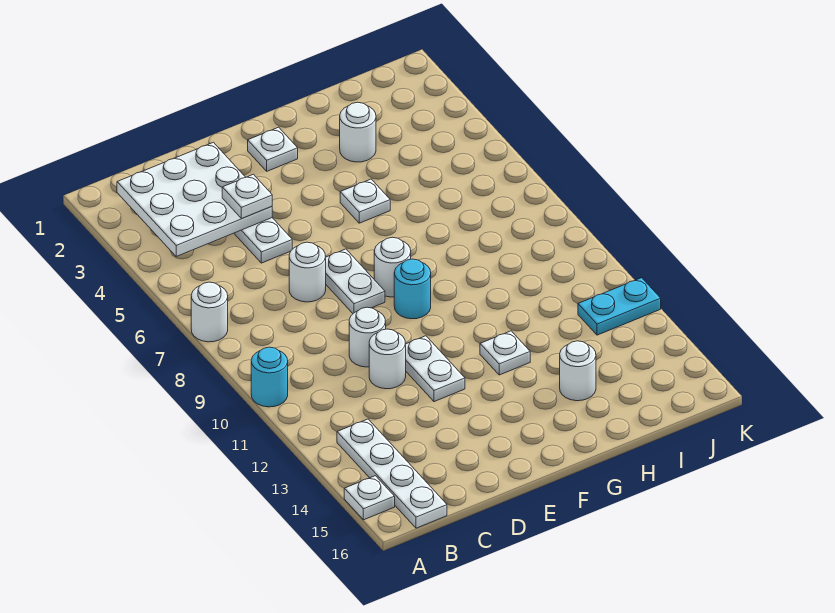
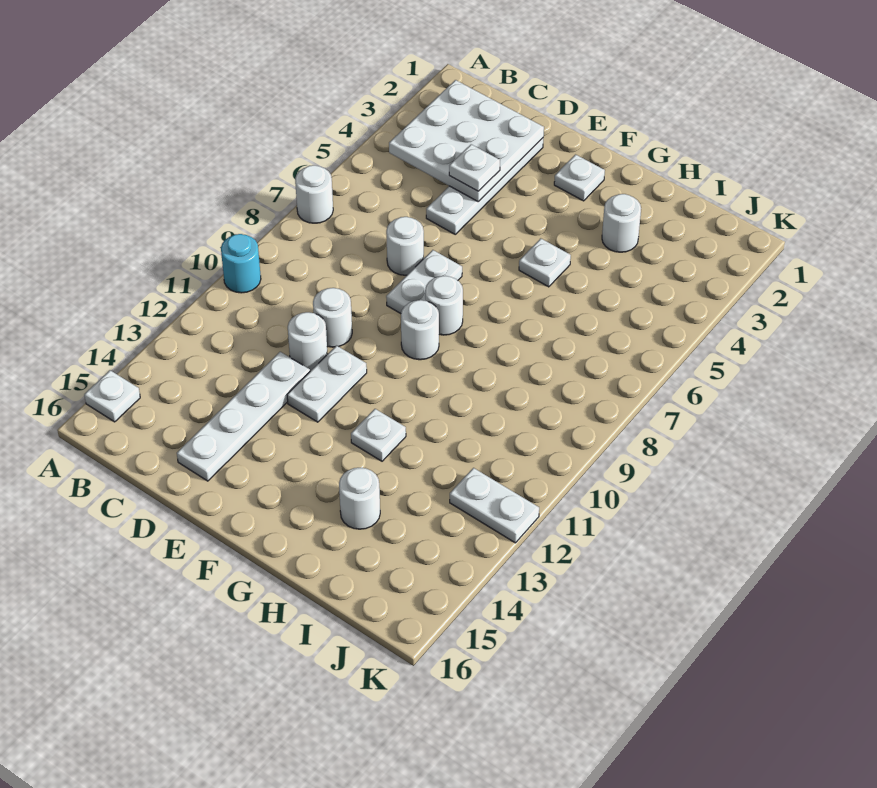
white 1x4 plate [337,419,447,528] -> white 1x4 plate moved to [177,352,310,481]
cyan 1x1 round brick [394,259,431,319] -> white 1x1 round brick [401,300,439,360]
cyan 1x2 plate [578,278,661,335] -> white 1x2 plate [450,468,539,543]

